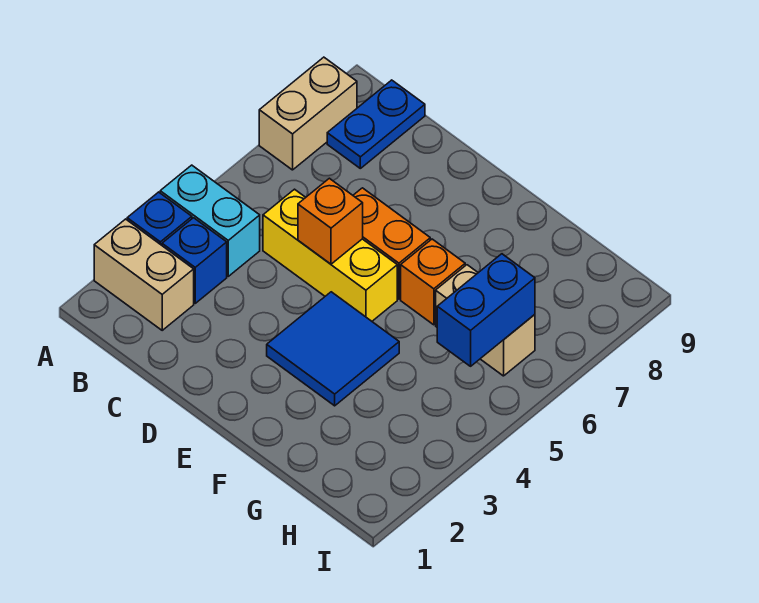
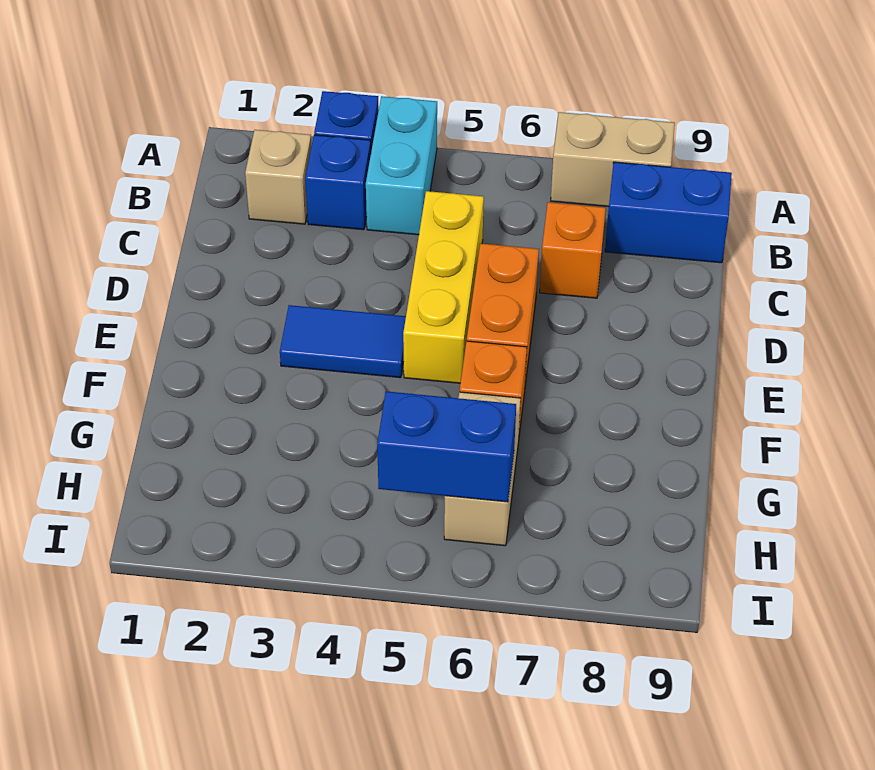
tan 1x2 brick [94,219,194,330] -> tan 1x1 brick [245,130,311,224]
blue 1x2 plate [327,80,425,168] -> blue 1x2 brick [605,162,732,263]
orange 1x1 brick [298,178,363,264] -> orange 1x1 brick moved to [540,202,606,298]
blue 2x2 tile [267,292,399,406] -> blue 1x2 tile [280,305,406,378]

